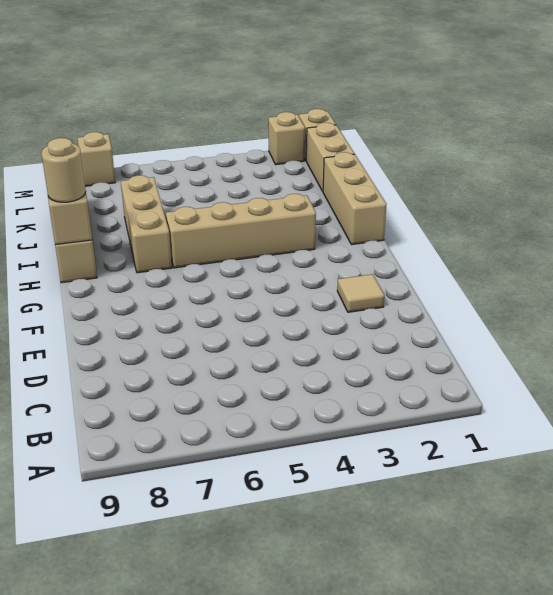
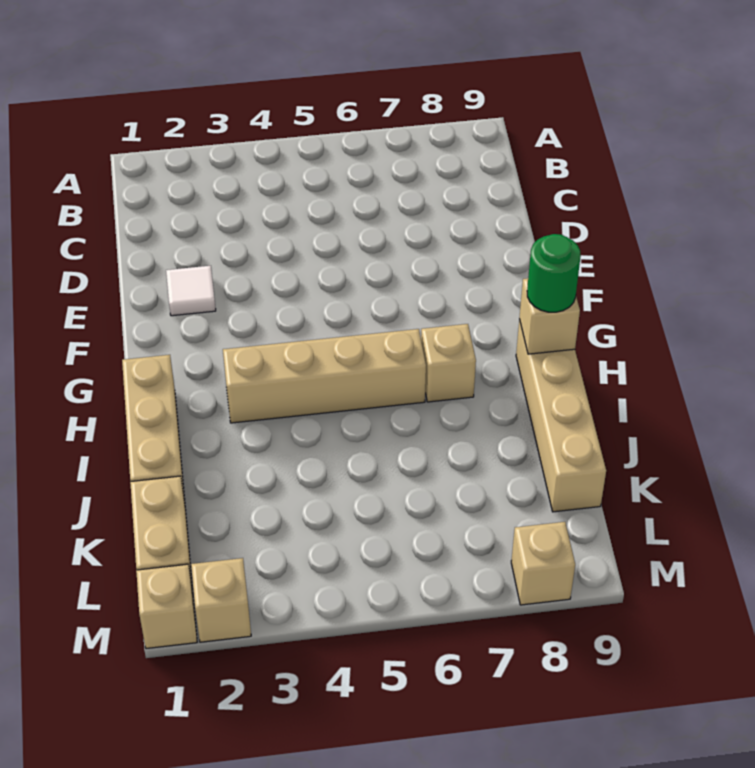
tan 1x1 tile [337,274,384,312] -> white 1x1 tile [166,266,216,316]
tan 1x3 brick [121,175,172,273] -> tan 1x1 brick [421,324,476,402]
tan 1x1 round brick [41,138,86,202] -> green 1x1 round brick [527,234,581,312]

